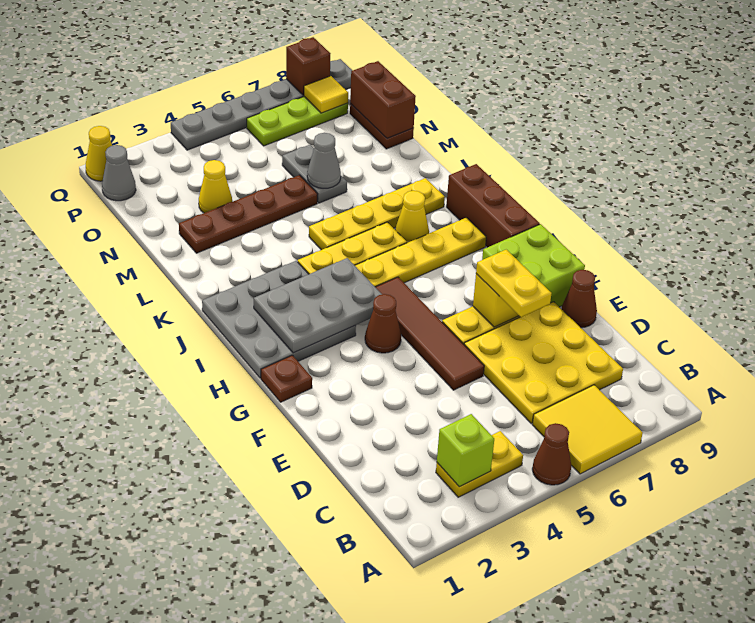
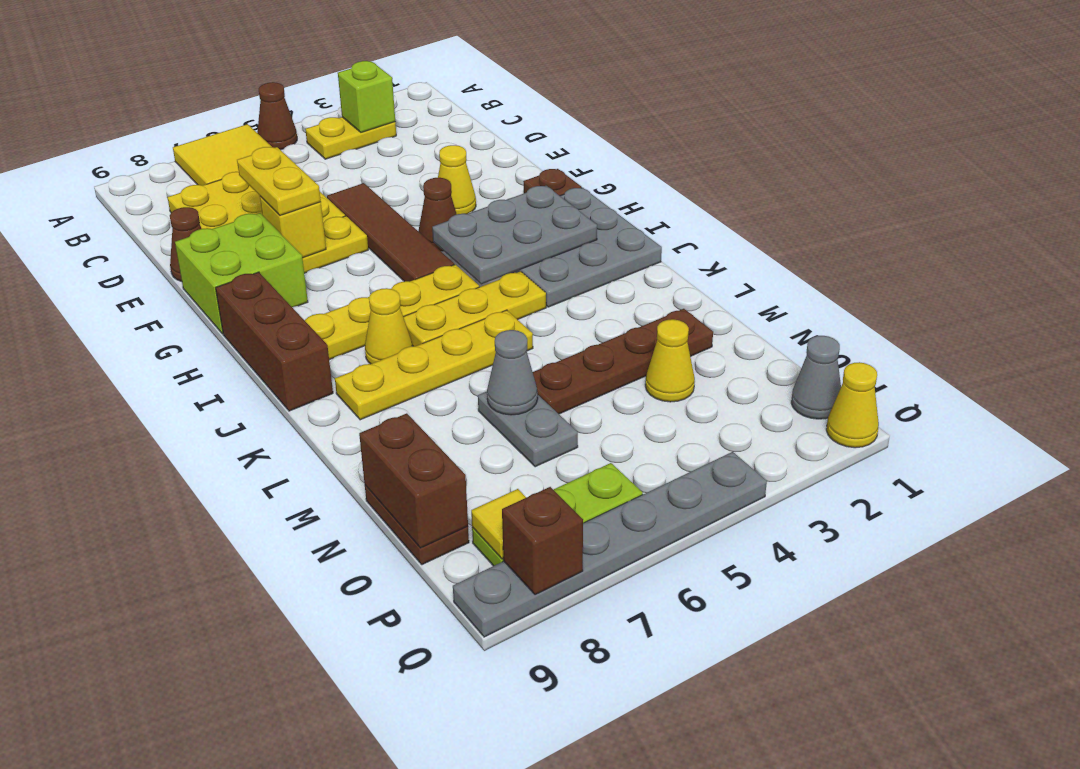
none -> yellow 1x1 cone [438,145,476,214]

